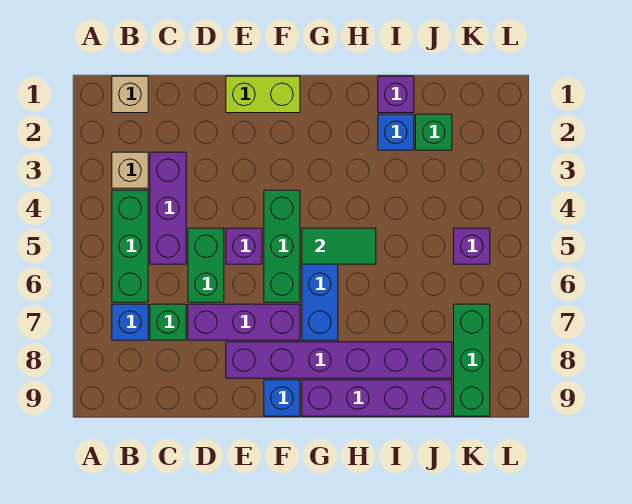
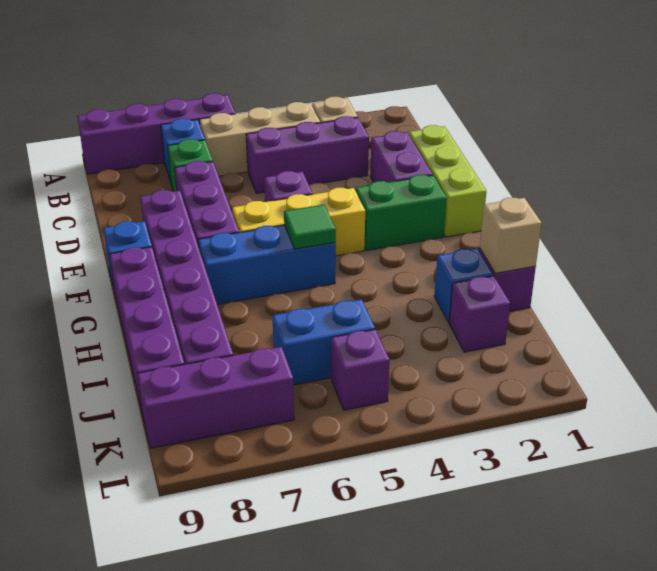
none -> purple 1x4 brick [77,93,235,174]
tan 1x1 brick [112,76,148,113] -> tan 1x1 brick moved to [480,198,541,273]
green 1x3 brick [112,190,148,302] -> tan 1x3 brick [199,102,320,176]
none -> purple 1x2 brick [370,131,433,182]
green 1x2 brick [188,228,224,302] -> green 1x2 brick moved to [356,175,447,251]
lime 1x2 brick [226,76,300,113] -> lime 1x3 brick [409,125,486,237]
green 1x3 brick [264,190,300,302] -> yellow 1x3 brick [232,188,365,256]
green 1x2 tile [302,228,376,264] -> green 1x1 tile [284,205,336,249]
green 1x1 brick [416,114,452,150] -> purple 1x1 brick [449,276,510,352]
none -> blue 1x2 brick [272,299,375,385]
green 1x3 brick [454,304,490,416] -> purple 1x3 brick [137,347,294,448]

